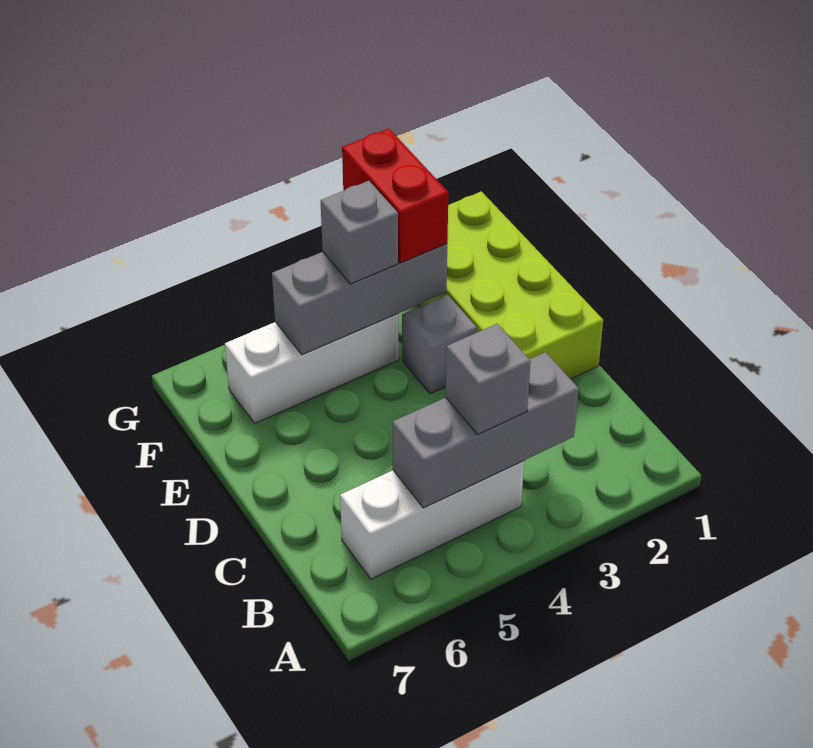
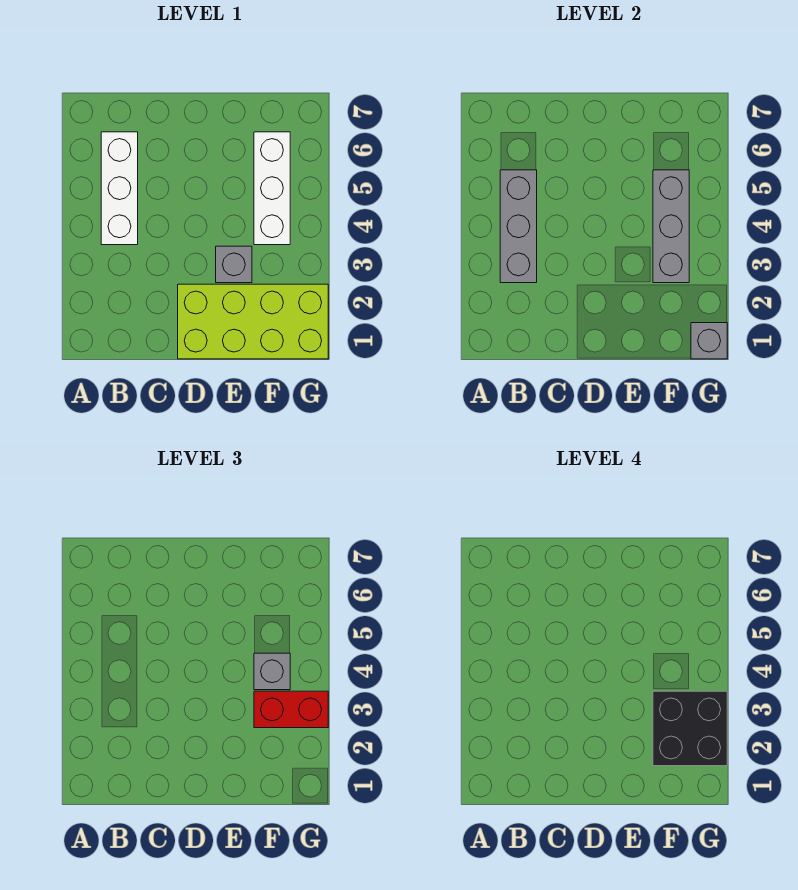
grey 1x1 brick [446,324,531,435] -> grey 1x1 brick moved to [691,323,727,359]
none -> black 2x2 brick [653,691,727,766]

